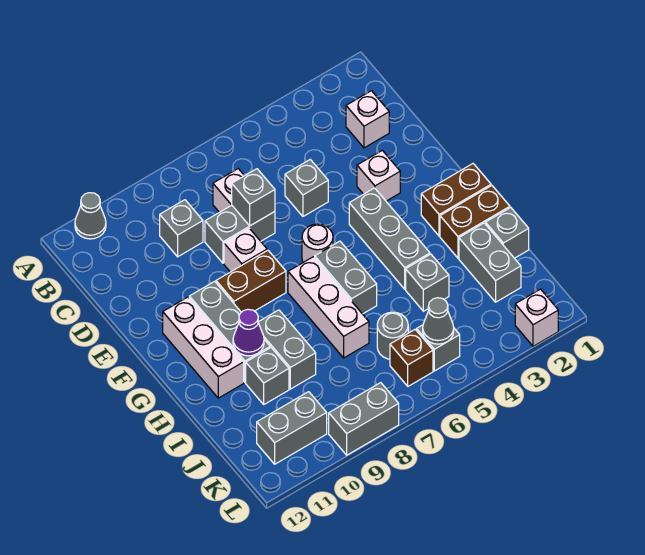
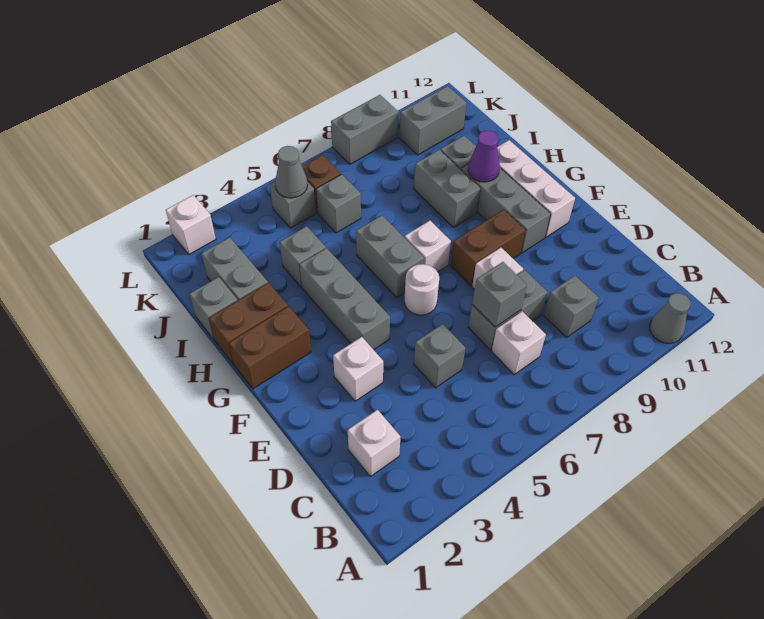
white 1x3 brick [288,257,369,358] -> white 1x1 brick [404,221,451,272]
grey 1x1 round brick [377,312,408,359] -> grey 1x1 brick [316,174,361,233]

